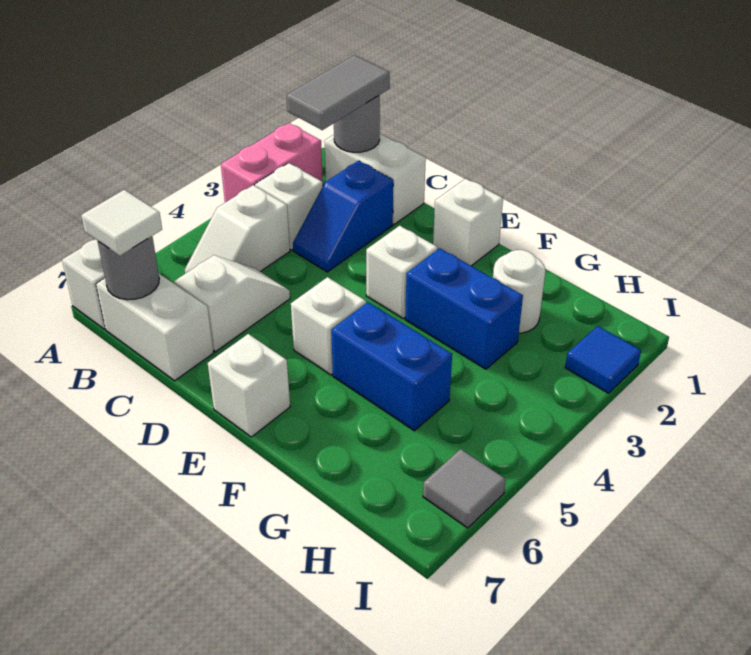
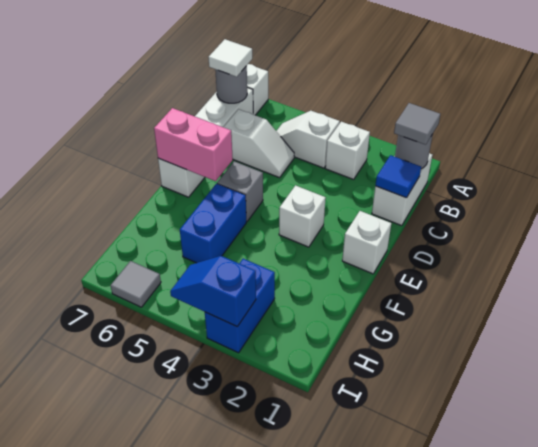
pink 1x2 brick [221,123,323,202] -> pink 1x2 brick moved to [154,108,233,181]
grey 1x2 tile [286,55,390,130] -> grey 1x1 tile [394,103,440,145]
blue 1x2 slope [293,161,393,272] -> blue 1x2 slope moved to [170,256,256,326]
white 1x1 brick [291,277,366,375] -> grey 1x1 brick [217,161,263,221]
blue 1x2 brick [405,248,523,369] -> blue 1x2 brick moved to [205,259,275,353]
white 1x1 round brick [493,250,545,333] -> none
blue 1x1 tile [565,326,641,393] -> blue 1x1 tile moved to [375,155,421,198]

